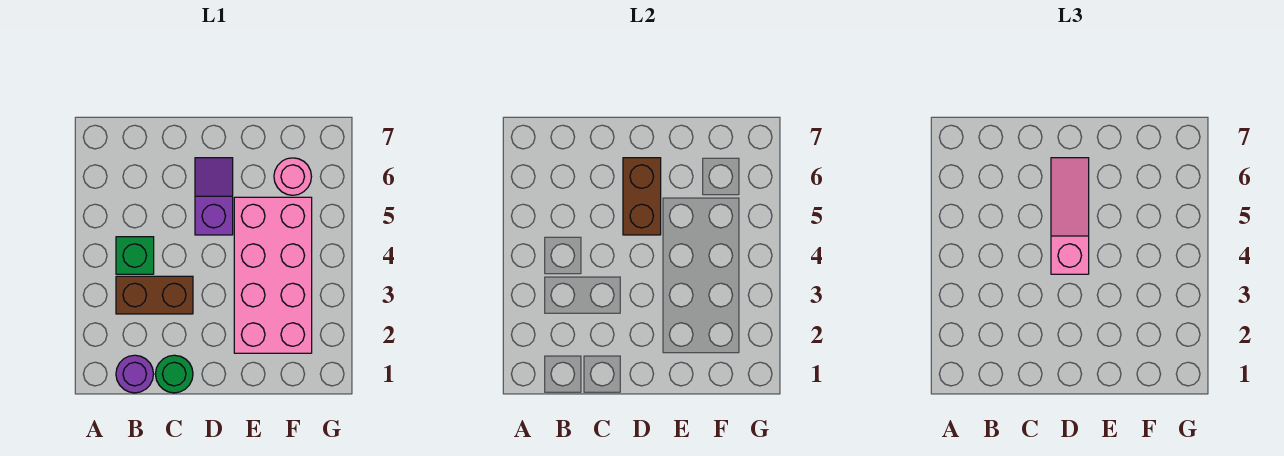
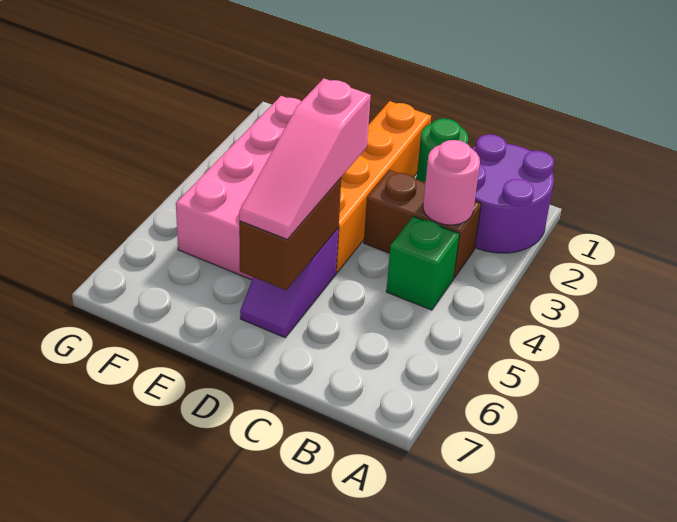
purple 1x1 round brick [116,355,153,393] -> purple 2x2 round brick [472,134,554,253]
none -> orange 1x4 brick [336,101,431,272]
pink 1x1 round brick [274,158,312,195] -> pink 1x1 round brick moved to [423,140,480,225]

